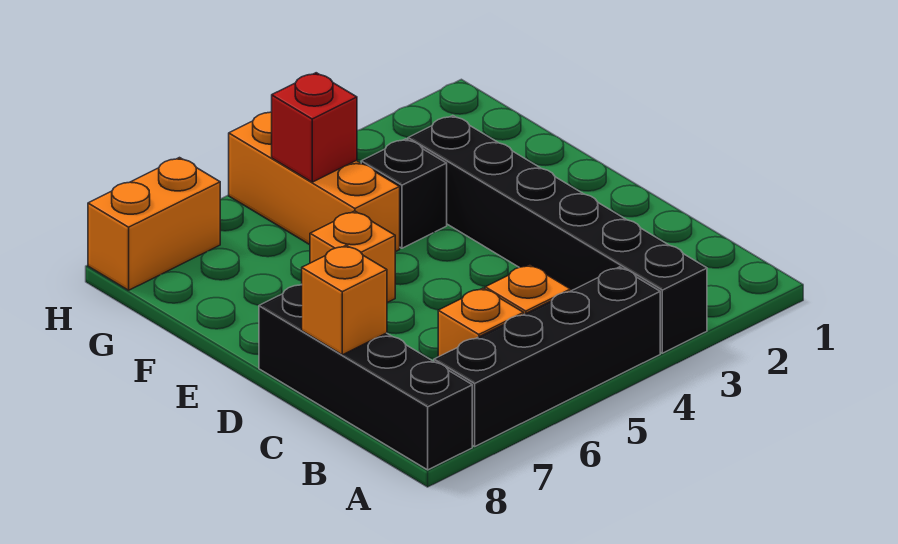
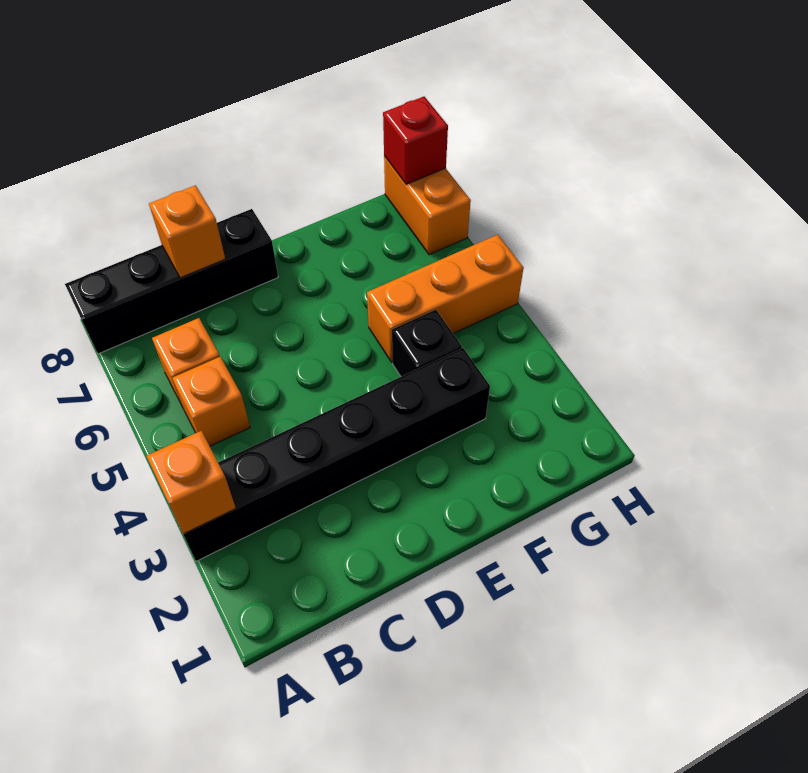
black 1x4 brick [434,267,660,446] -> none
orange 1x1 brick [310,211,395,303] -> orange 1x1 brick moved to [147,431,236,534]
red 1x1 brick [272,73,357,182] -> red 1x1 brick moved to [383,97,448,184]

